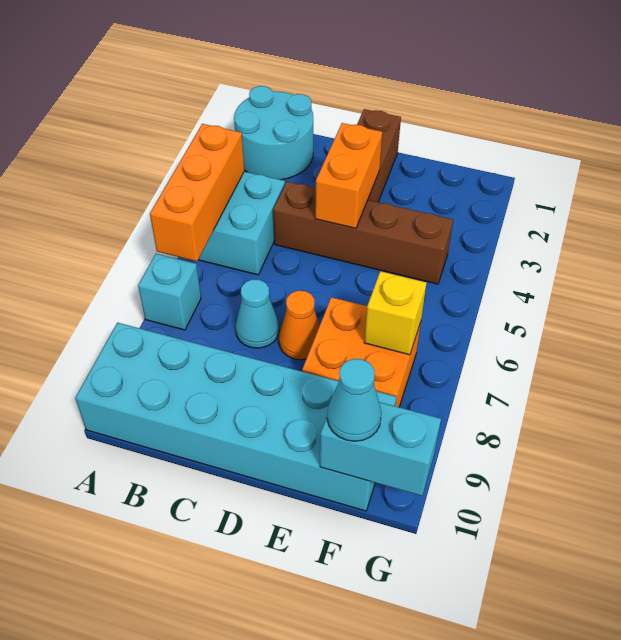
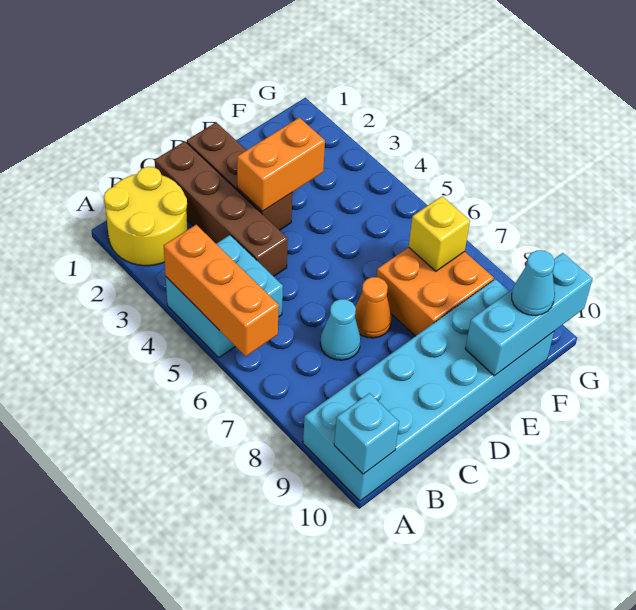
cyan 2x2 round brick [234,86,313,180] -> yellow 2x2 round brick [104,167,187,266]
cyan 1x1 brick [138,254,201,330] -> cyan 1x1 brick moved to [334,393,399,474]
brown 1x4 brick [273,181,453,284] -> brown 1x4 brick turned to [155,141,288,276]
orange 1x2 brick [315,123,382,228] -> orange 1x2 brick turned to [237,118,325,211]
cyan 1x2 brick [320,402,441,496] -> cyan 1x3 brick [465,253,593,376]

